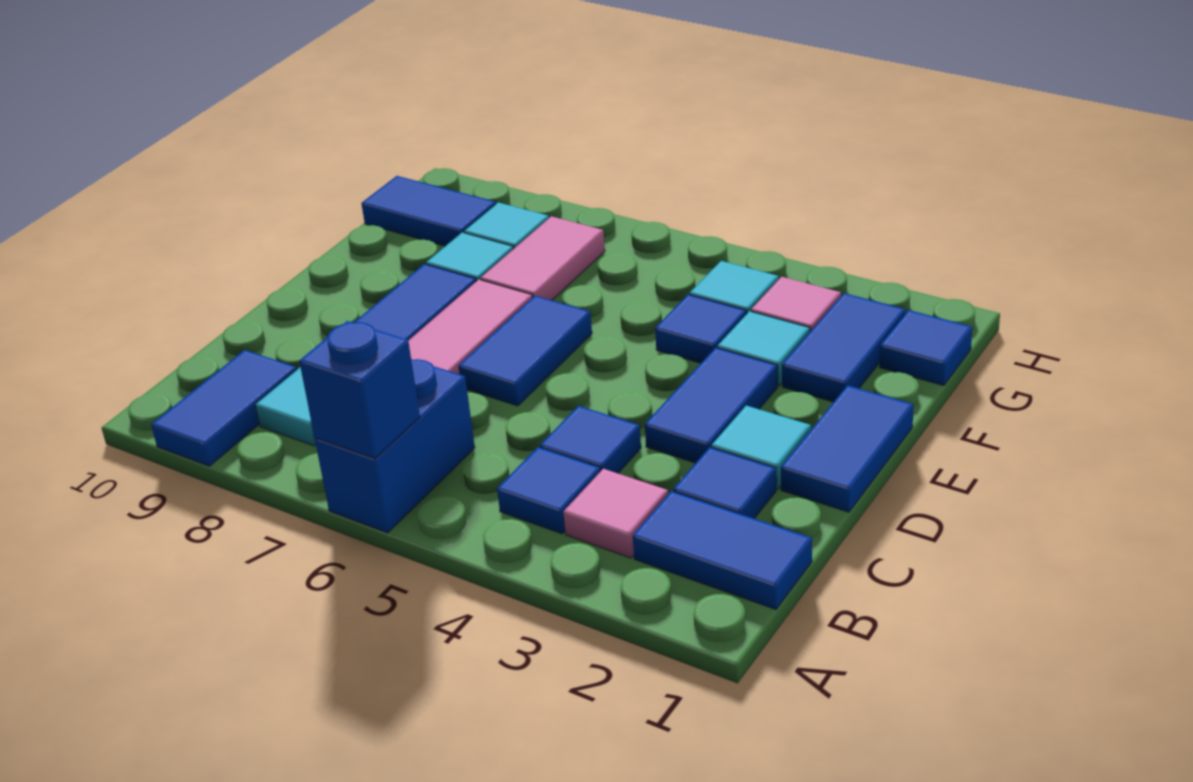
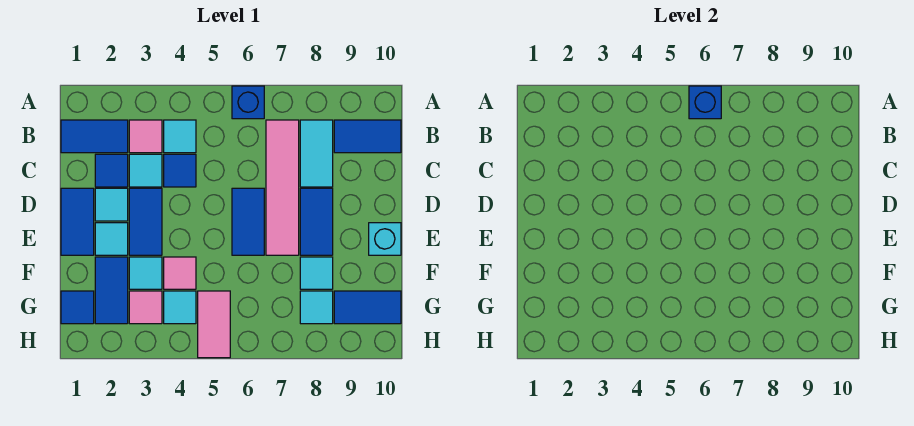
blue 1x2 brick [315,359,475,533] -> blue 1x1 brick [232,86,264,119]
blue 1x2 tile [151,350,297,466] -> blue 1x2 tile turned to [334,120,401,153]
blue 1x1 tile [497,447,600,534] -> cyan 1x1 tile [164,120,196,153]
none -> cyan 1x1 tile [129,154,162,187]
none -> cyan 1x1 tile [95,223,128,255]
none -> cyan 1x1 brick [369,223,401,255]
blue 1x1 tile [655,294,747,363] -> pink 1x1 tile [164,257,196,289]
pink 1x2 tile [481,216,605,300] -> pink 1x2 tile moved to [198,291,230,358]

